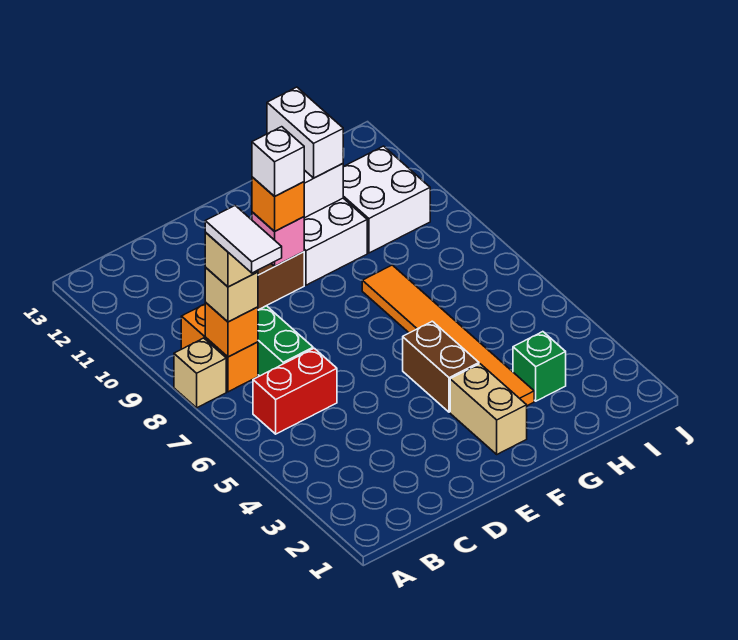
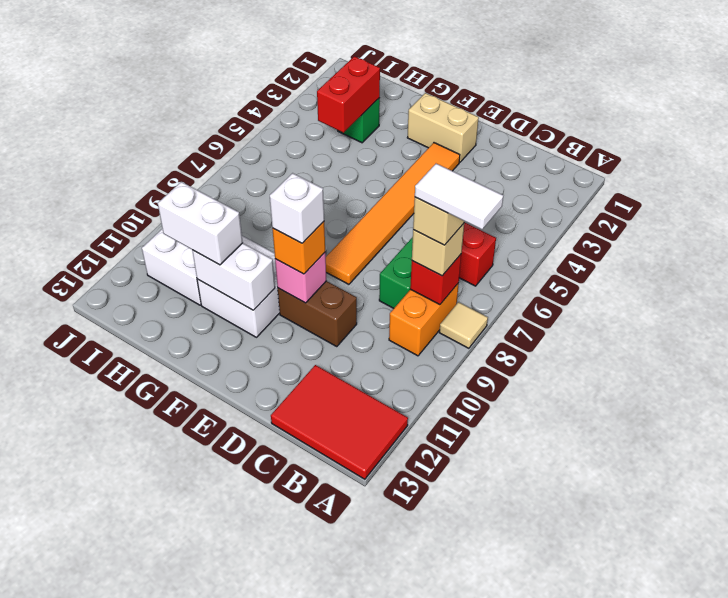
tan 1x1 brick [174,338,226,408] -> tan 1x1 tile [439,302,488,348]
none -> red 2x3 tile [271,365,408,479]
white 1x2 tile [205,206,282,273] -> white 1x2 tile turned to [415,164,503,230]
orange 1x1 brick [205,302,258,357] -> red 1x1 brick [410,255,461,305]
tan 1x2 brick [450,364,527,454] -> tan 1x2 brick turned to [407,93,479,162]
brown 1x2 brick [403,321,479,412] -> none
orange 1x6 tile [362,265,534,406] -> orange 1x6 tile moved to [326,143,460,284]
white 1x2 brick [267,87,343,178] -> white 1x2 brick turned to [158,182,243,265]
none -> red 1x2 brick [317,56,380,133]

